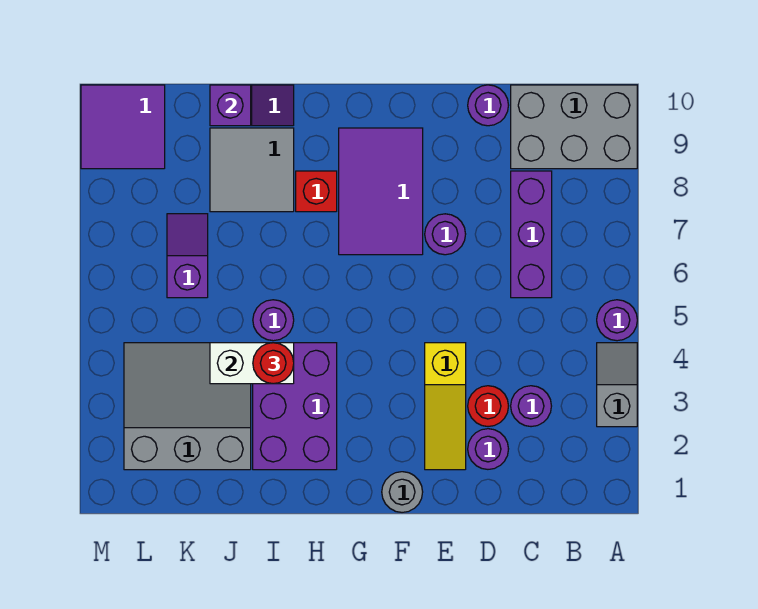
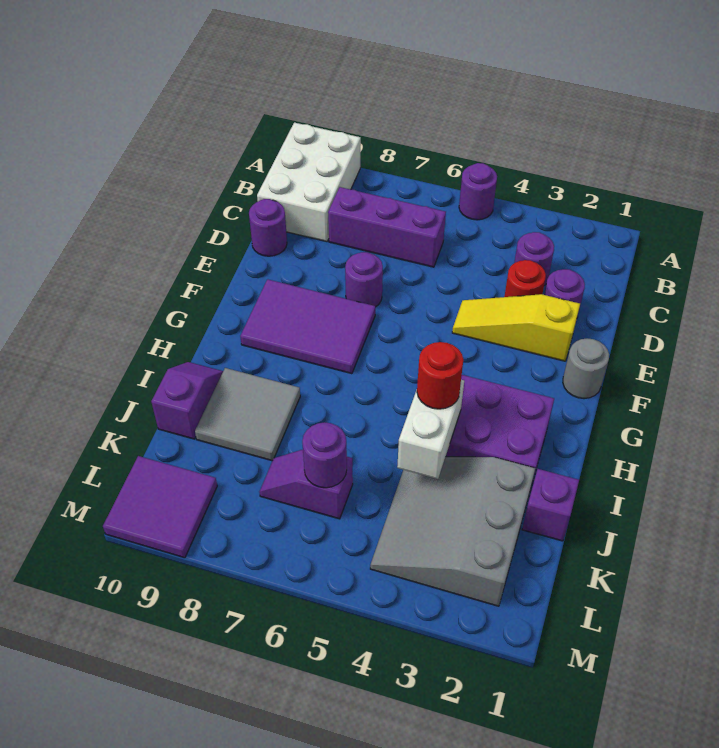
grey 1x2 slope [597,343,637,427] -> none
grey 2x3 brick [511,85,637,169] -> white 2x3 brick [257,123,361,242]
yellow 1x3 slope [425,343,466,470] -> yellow 1x3 slope turned to [452,294,580,361]
red 1x1 brick [296,171,337,212] -> none
purple 1x1 round brick [253,300,294,341] -> purple 1x1 round brick moved to [302,422,347,488]
purple 1x1 brick [210,85,251,126] -> purple 1x1 brick moved to [522,469,579,541]

